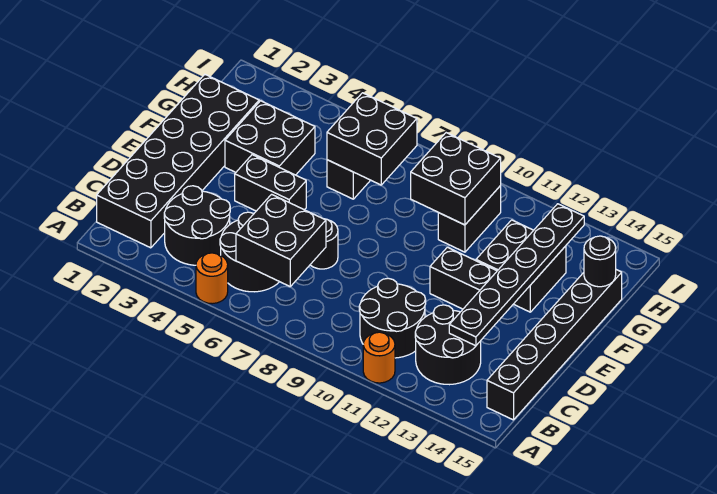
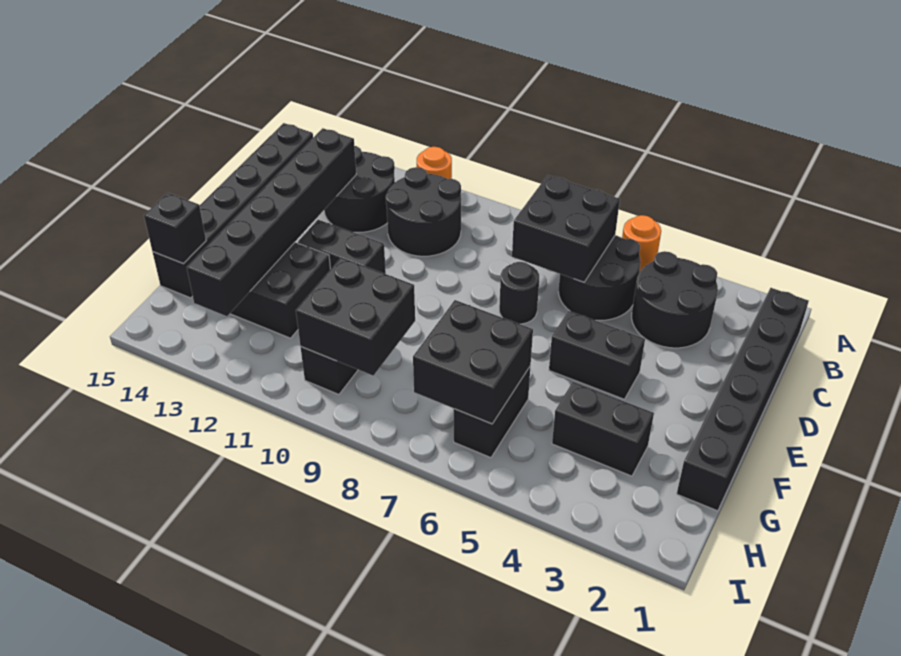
black 2x6 brick [97,75,259,248] -> black 1x6 brick [677,288,809,511]
black 1x6 plate [449,204,584,346] -> black 1x6 brick [187,128,356,316]
black 2x2 brick [225,101,315,175] -> black 1x2 brick [552,382,654,476]
black 1x1 round brick [584,236,616,287] -> black 1x1 brick [144,193,206,264]

